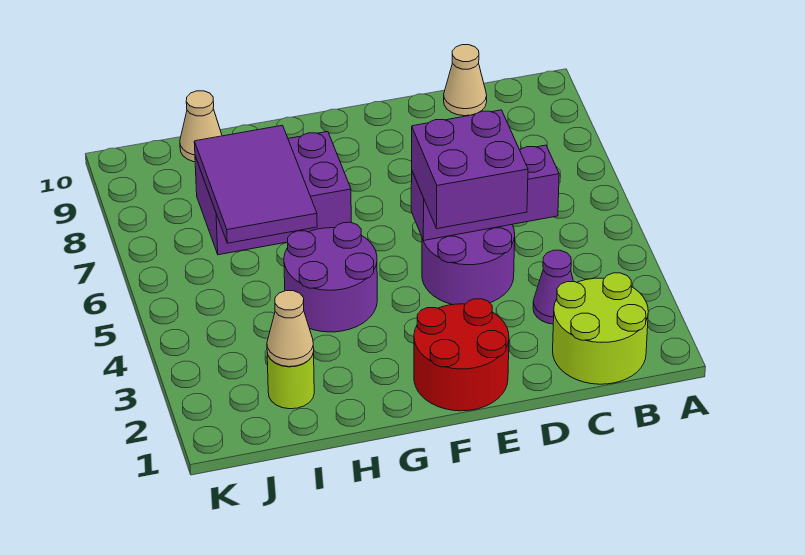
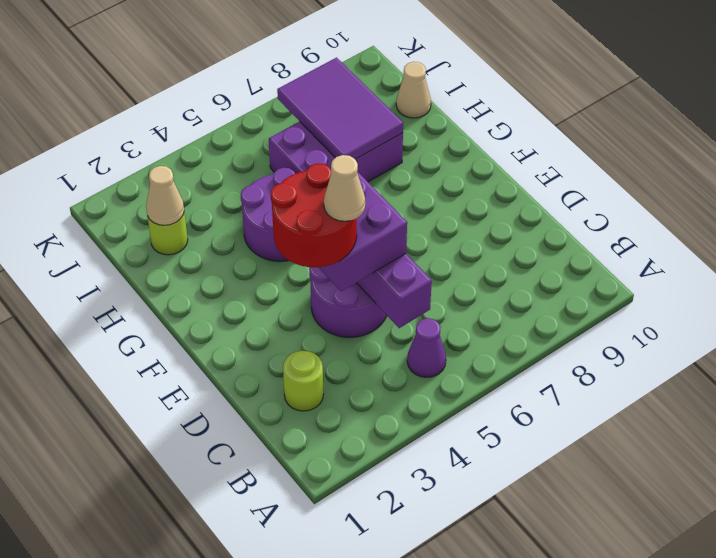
lime 2x2 round brick [553,273,648,384] -> lime 1x1 round brick [283,351,324,411]
purple 1x1 cone [533,250,574,324] -> purple 1x1 cone moved to [407,318,446,377]
tan 1x1 cone [444,45,487,116] -> tan 1x1 cone moved to [324,155,365,221]
red 2x2 round brick [414,299,509,411] -> red 2x2 round brick moved to [271,163,357,267]
purple 2x3 brick [195,132,351,255] -> purple 2x3 brick turned to [269,122,403,182]
purple 2x3 tile [194,125,317,243] -> purple 2x3 tile turned to [277,58,403,159]

